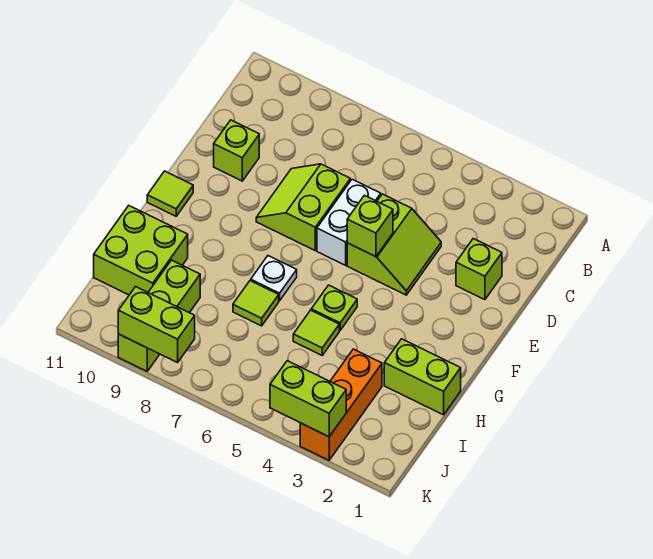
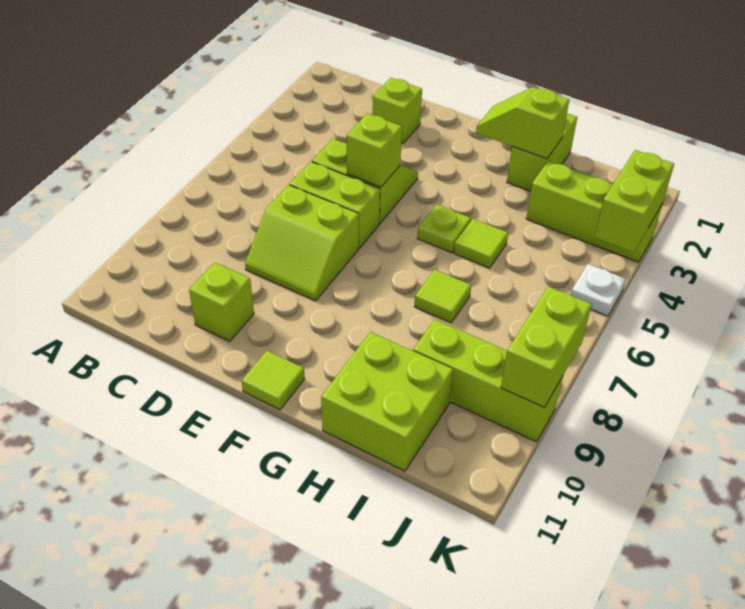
white 1x2 brick [317,179,381,265] -> lime 1x2 brick [290,162,380,248]
none -> lime 1x2 slope [476,87,569,159]
white 1x1 plate [251,256,297,301] -> white 1x1 plate moved to [571,264,626,316]
orange 1x3 brick [300,349,382,460] -> lime 1x3 brick [526,161,662,262]

